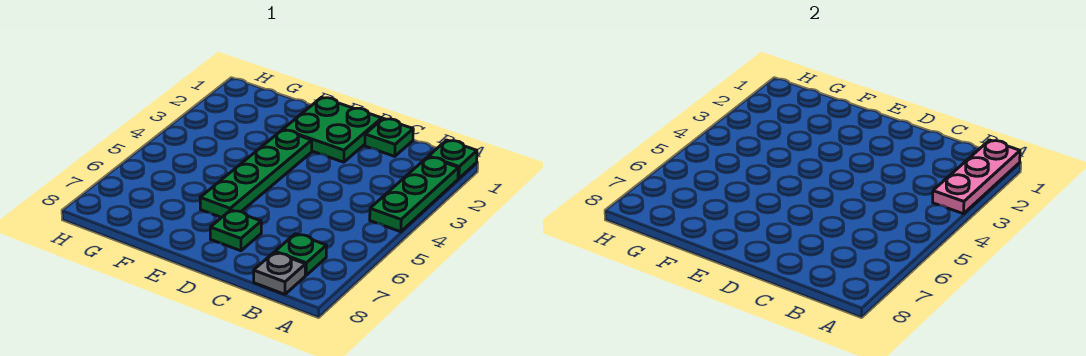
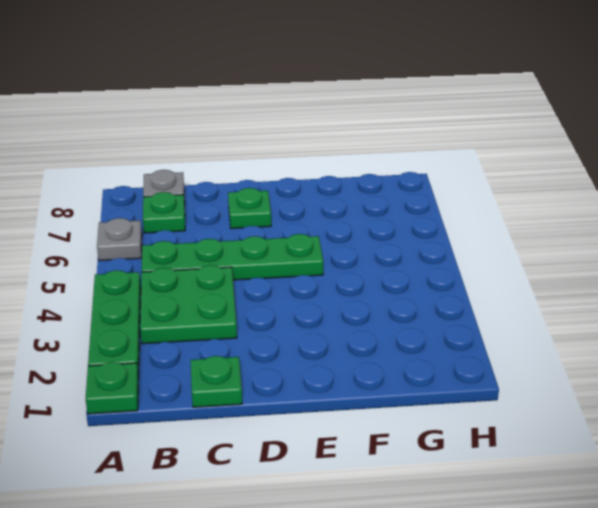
pink 1x3 plate [933,140,1020,214] -> none
none -> grey 1x1 plate [97,218,142,261]
green 2x2 plate [283,97,382,162] -> green 2x2 plate moved to [140,265,237,344]
green 1x4 plate [200,130,312,217] -> green 1x4 plate turned to [142,234,323,280]

